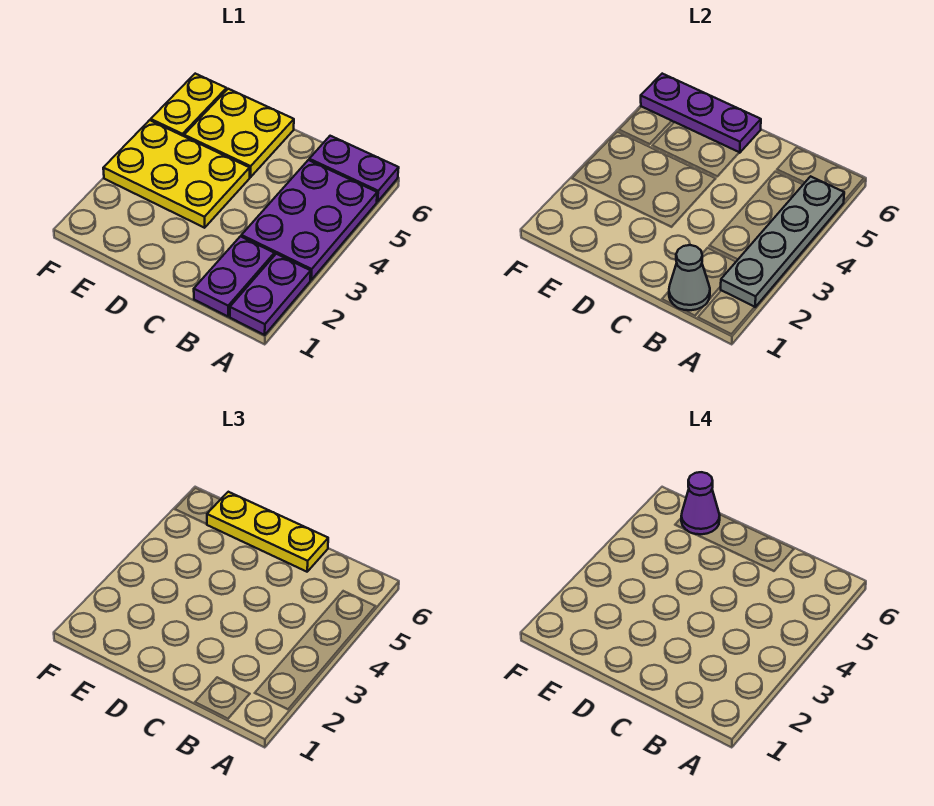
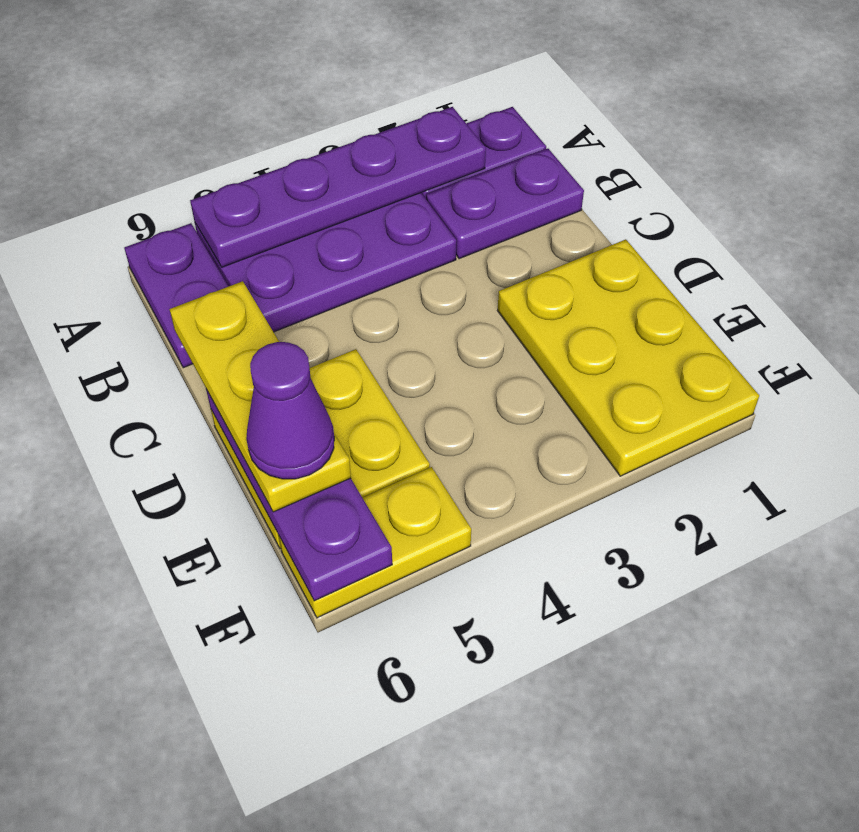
grey 1x4 plate [721,176,844,307] -> purple 1x4 plate [190,107,486,267]
grey 1x1 cone [669,245,710,310] -> none
yellow 2x3 plate [103,120,250,228] -> yellow 2x3 plate moved to [498,239,759,476]

